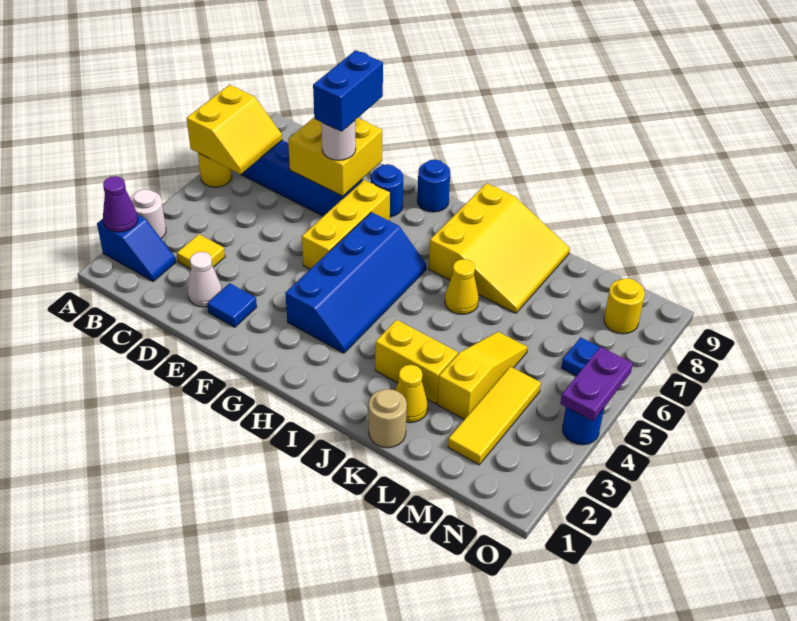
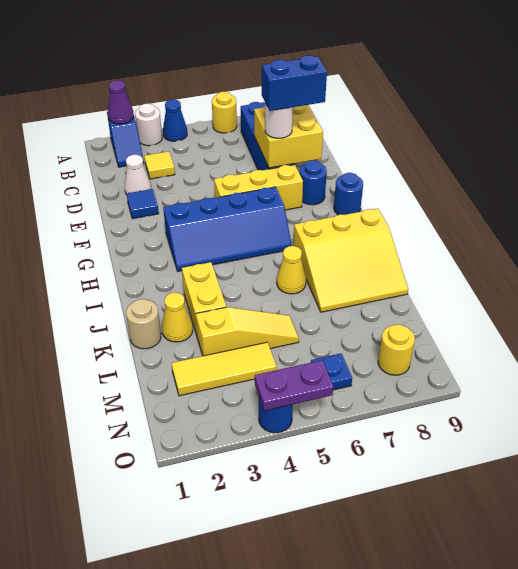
none -> blue 1x1 cone [163,100,187,141]
yellow 2x2 slope [187,85,282,174] -> none

